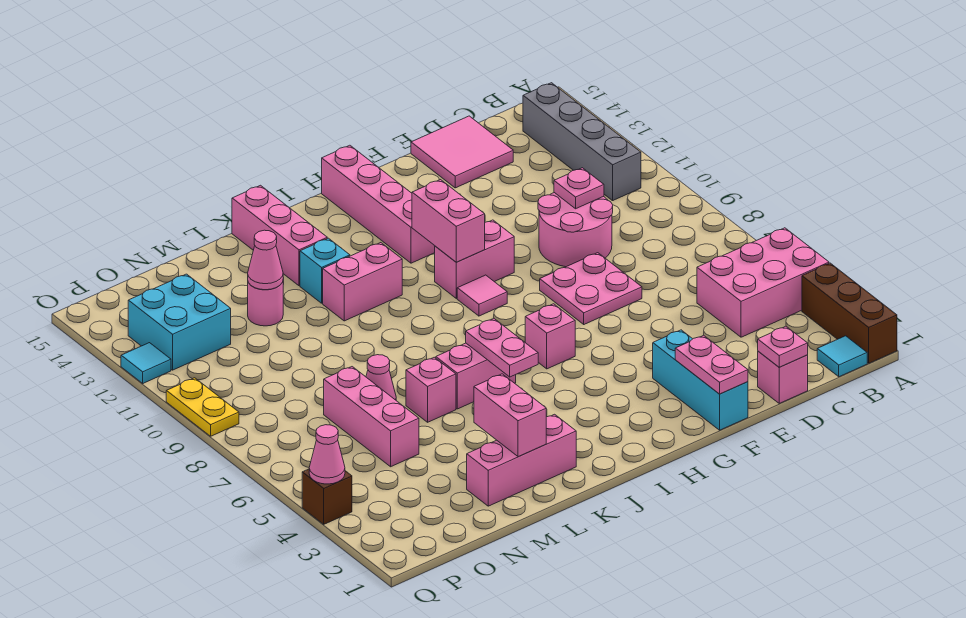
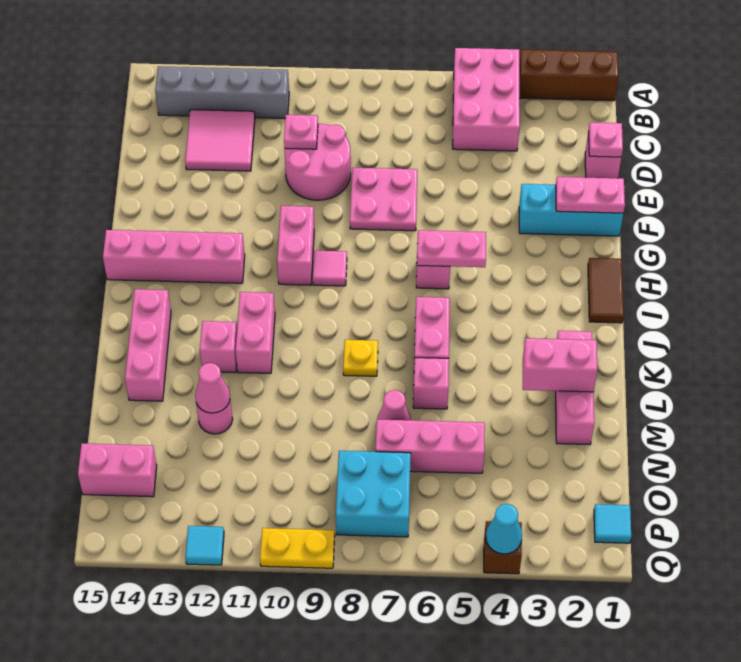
cyan 1x1 tile [817,336,867,377] -> cyan 1x1 tile moved to [594,504,631,543]
pink 2x2 tile [411,116,513,188] -> pink 2x2 tile moved to [185,110,255,171]
none -> brown 1x2 tile [588,258,624,323]
pink 1x2 brick [412,180,485,262] -> pink 1x2 brick moved to [78,443,157,497]
pink 1x2 plate [466,319,538,377] -> pink 1x2 plate moved to [417,230,486,267]
none -> yellow 1x1 plate [343,340,378,376]
cyan 1x1 brick [300,238,350,303] -> pink 1x1 brick [200,321,237,373]
pink 1x3 brick [232,185,327,286] -> pink 1x3 brick turned to [125,289,171,401]
cyan 2x2 brick [128,274,231,370] -> cyan 2x2 brick moved to [336,451,411,537]
pink 1x1 cone [309,425,345,484] -> cyan 1x1 cone [486,504,522,554]

